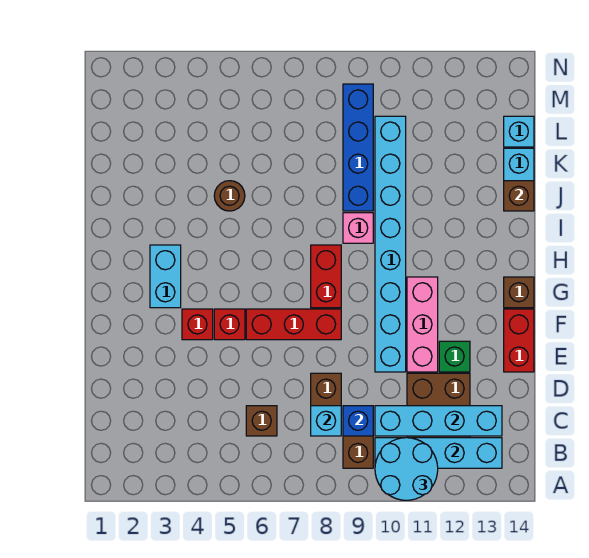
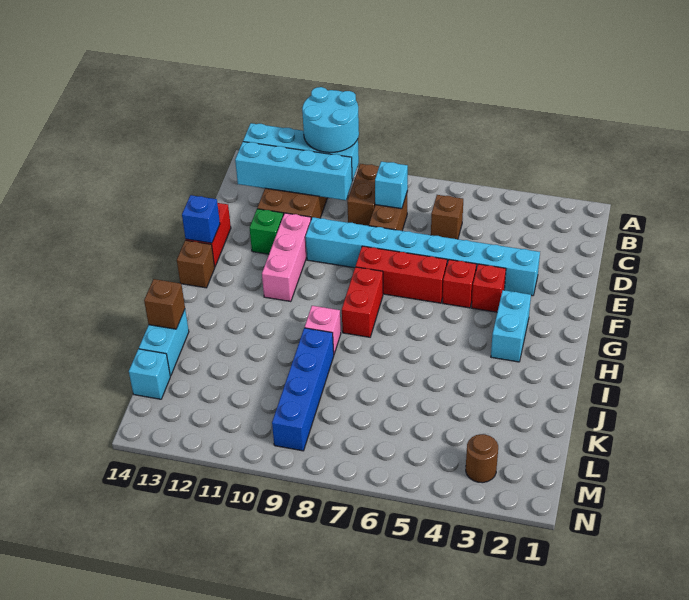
blue 1x1 brick [343,406,373,436] -> blue 1x1 brick moved to [182,195,220,243]
cyan 1x8 brick [375,116,406,372] -> cyan 1x8 brick turned to [306,217,540,296]
brown 1x1 round brick [214,181,245,211] -> brown 1x1 round brick moved to [466,434,498,483]

